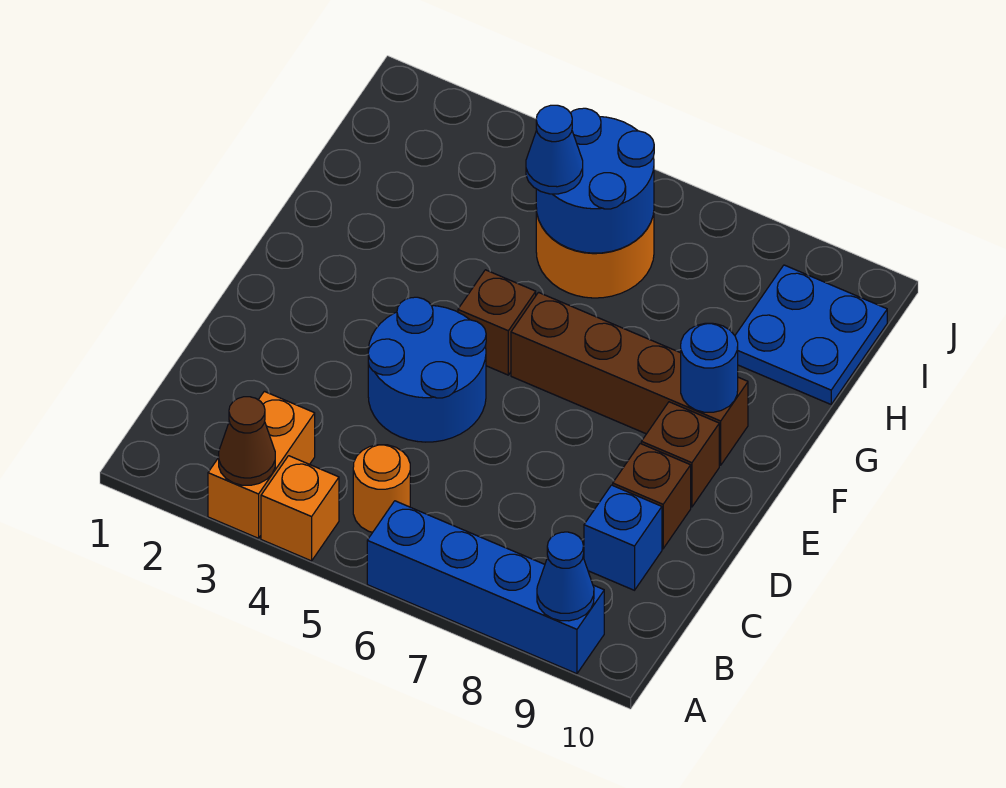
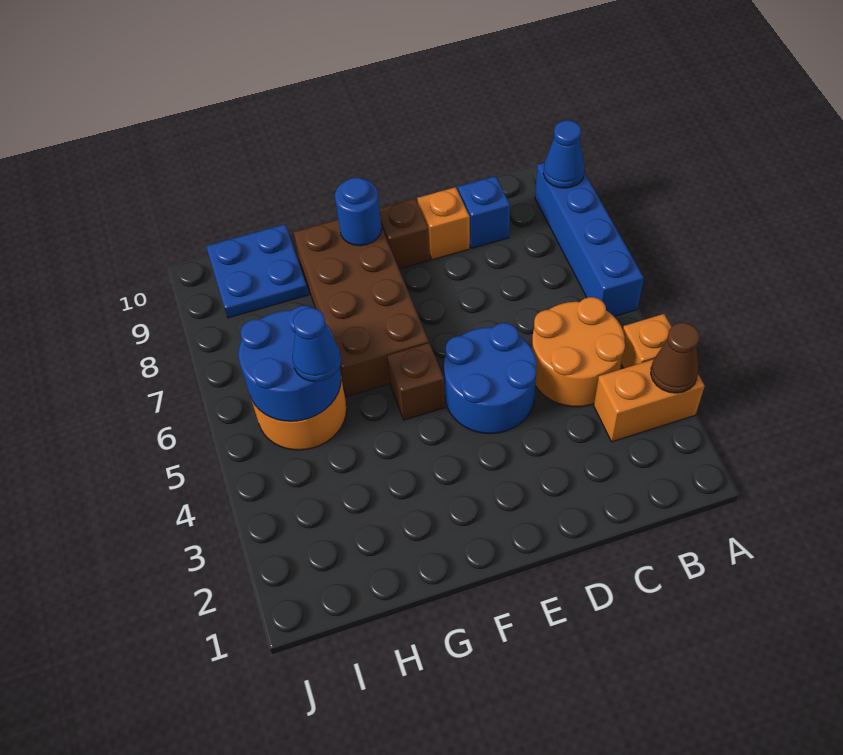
orange 1x1 round brick [353,445,410,532] -> orange 2x2 round brick [532,297,625,407]
brown 1x1 brick [613,444,691,549] -> orange 1x1 brick [417,187,470,260]
brown 1x4 brick [511,292,748,465] -> brown 2x4 brick [294,220,429,396]

